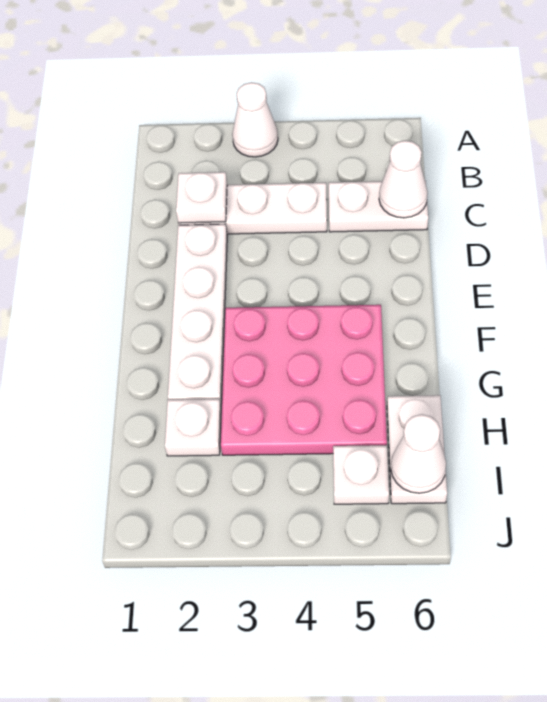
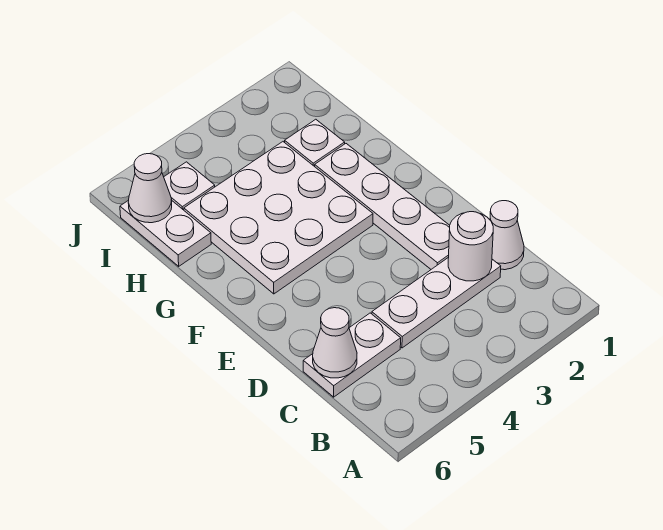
white 1x1 cone [232,82,278,157] -> white 1x1 cone moved to [490,201,524,270]
white 1x1 plate [176,172,227,223] -> white 1x1 round brick [448,212,493,281]
pink 3x3 plate [221,305,387,455] -> white 3x3 plate [184,142,373,294]

